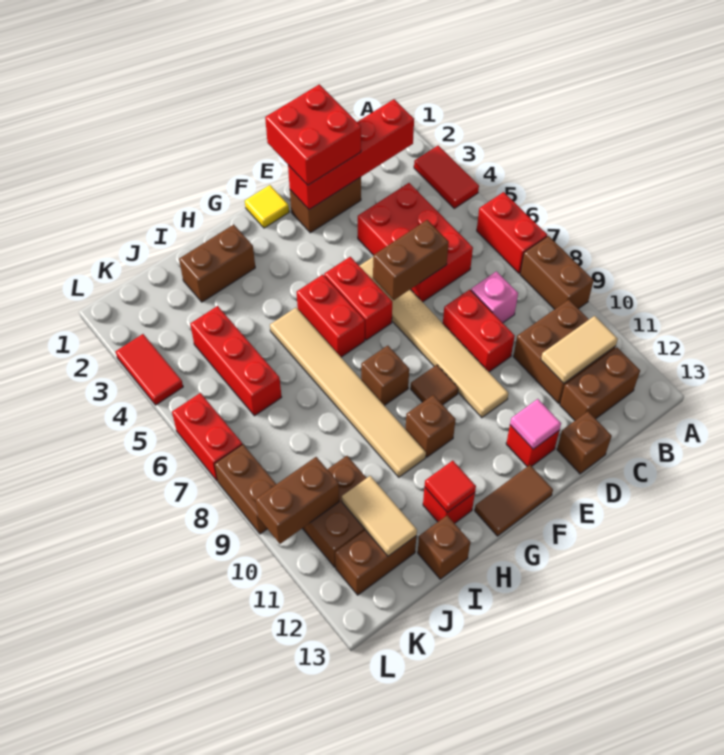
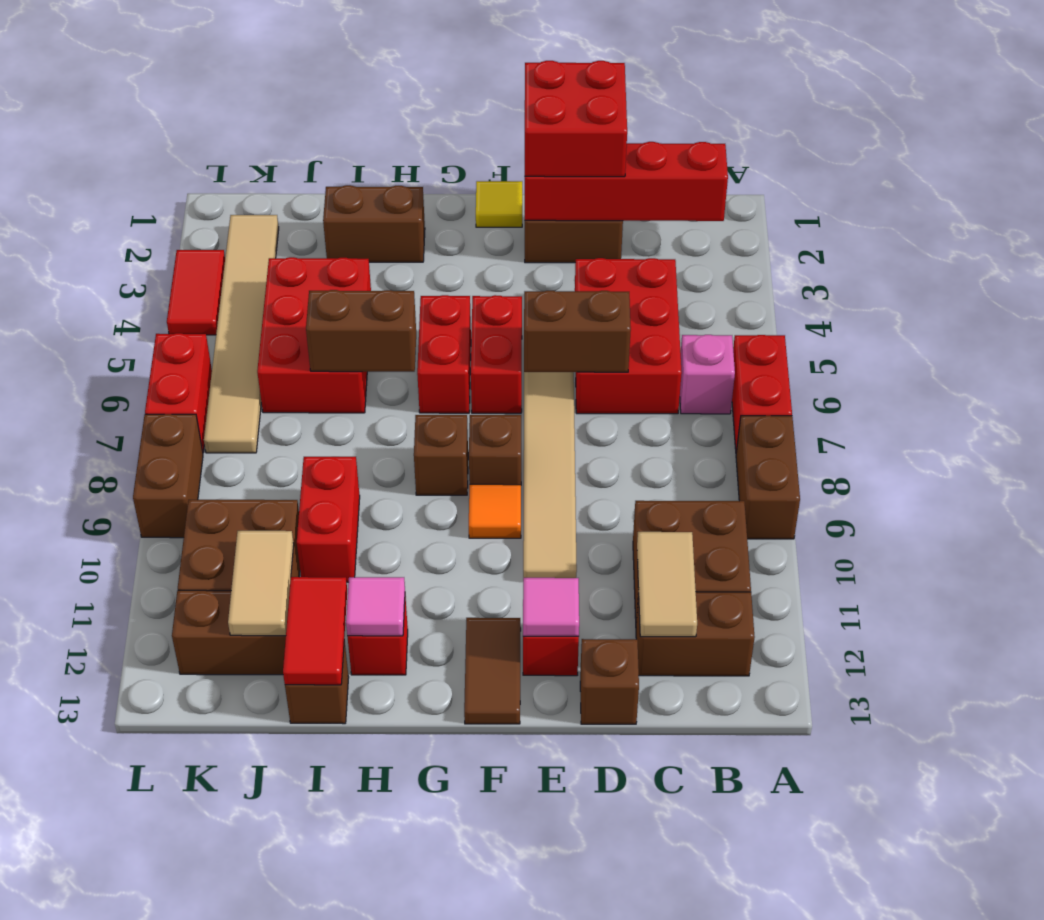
red 1x2 tile [414,146,479,208] -> red 1x2 tile moved to [283,577,347,685]
tan 1x2 tile [541,316,618,383] -> tan 1x2 tile turned to [637,532,697,637]
pink 1x1 brick [471,271,518,323] -> pink 1x1 brick moved to [680,335,735,414]
red 1x2 brick [443,290,515,372] -> red 1x2 brick moved to [297,457,360,582]
brown 1x1 tile [411,365,458,405] -> orange 1x1 tile [469,484,521,538]
brown 1x2 tile [475,465,553,536] -> brown 1x2 tile turned to [464,618,521,724]
brown 1x1 brick [406,395,456,457] -> brown 1x1 brick moved to [469,415,521,485]
tan 1x6 tile [270,308,426,477] -> tan 1x6 tile moved to [204,215,279,453]
red 1x1 tile [425,461,476,513] -> pink 1x1 tile [346,577,405,636]
red 1x3 brick [190,306,282,416] -> red 2x3 brick [257,257,371,413]
brown 1x2 brick [256,457,339,544] -> brown 1x2 brick moved to [306,290,416,372]

